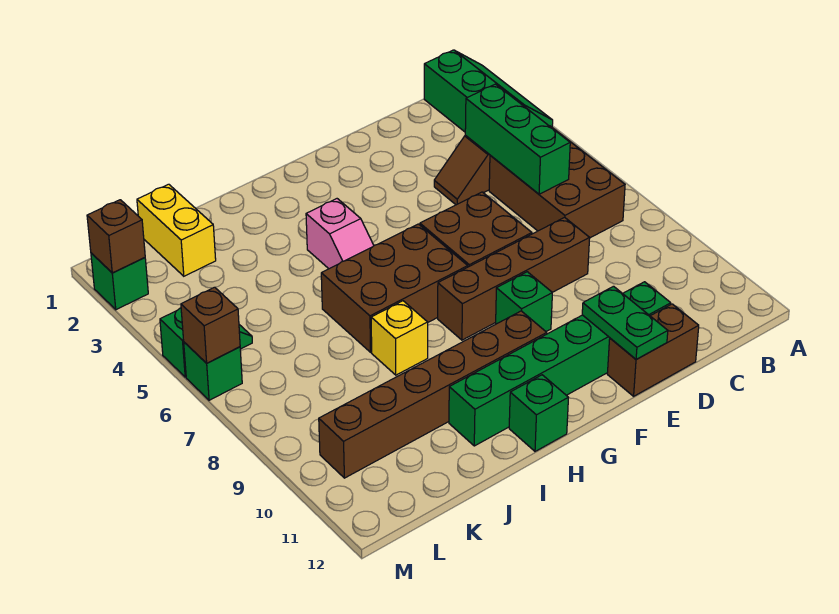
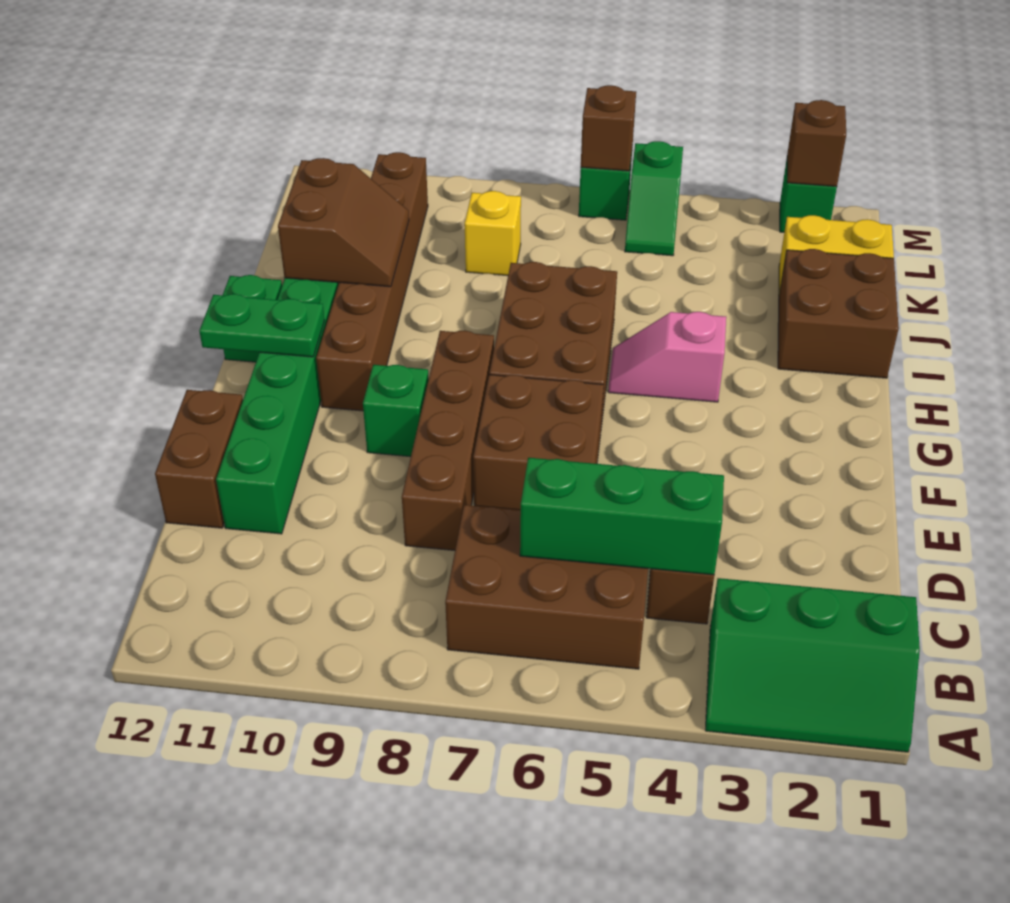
green 1x2 plate [582,286,668,360] -> green 1x2 plate moved to [199,294,325,357]
none -> brown 2x2 brick [778,249,899,378]
yellow 1x1 brick [371,301,428,375] -> yellow 1x1 brick moved to [465,191,521,276]
none -> brown 2x2 slope [278,158,409,287]

